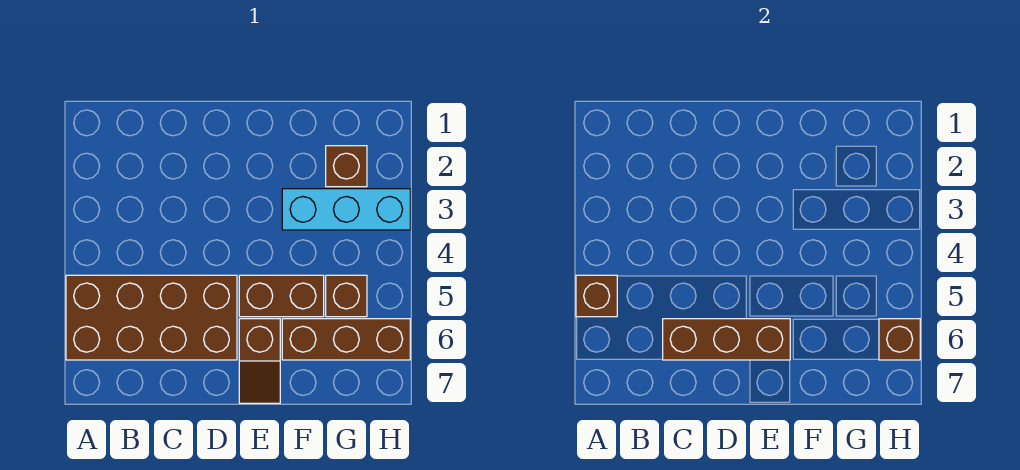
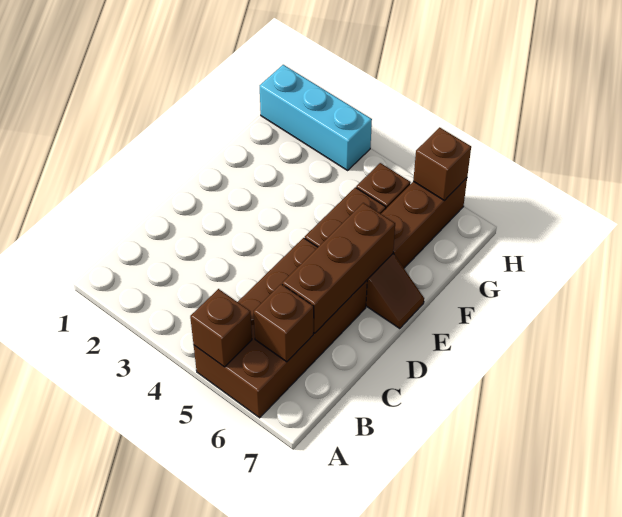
cyan 1x3 brick [282,189,410,230] -> cyan 1x3 brick turned to [260,65,372,170]
brown 1x1 brick [326,146,367,187] -> brown 1x1 brick moved to [254,284,314,362]

